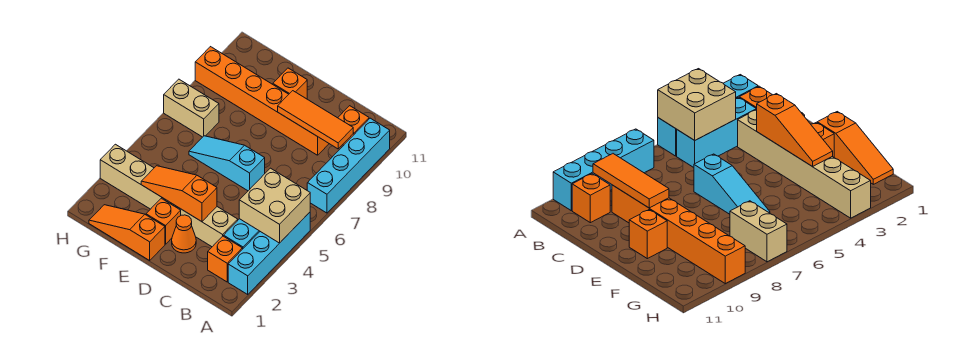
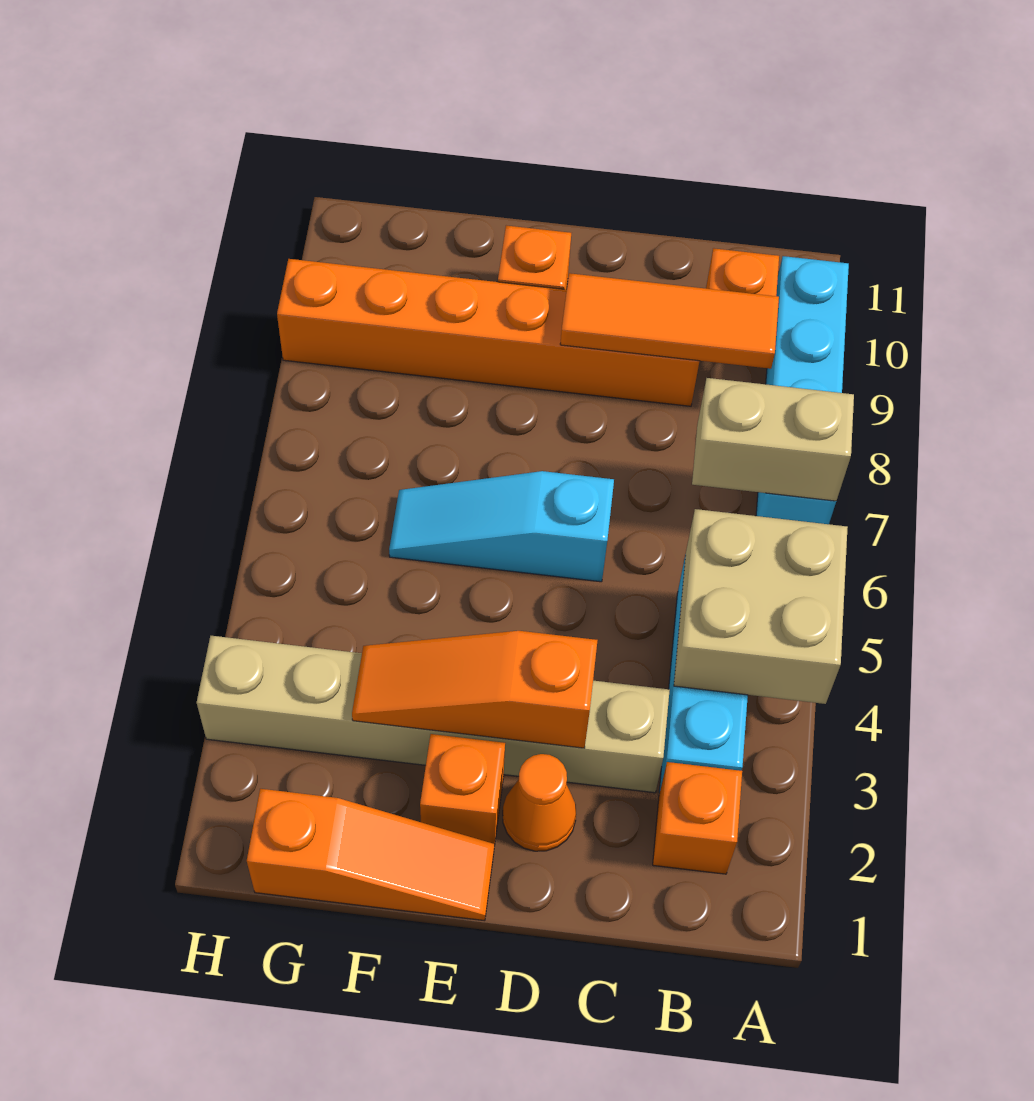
cyan 1x4 brick [228,212,310,294] -> none
orange 1x3 slope [89,205,165,260] -> orange 1x3 slope turned to [247,789,494,921]
tan 1x2 brick [164,79,219,137] -> tan 1x2 brick moved to [692,378,854,501]

